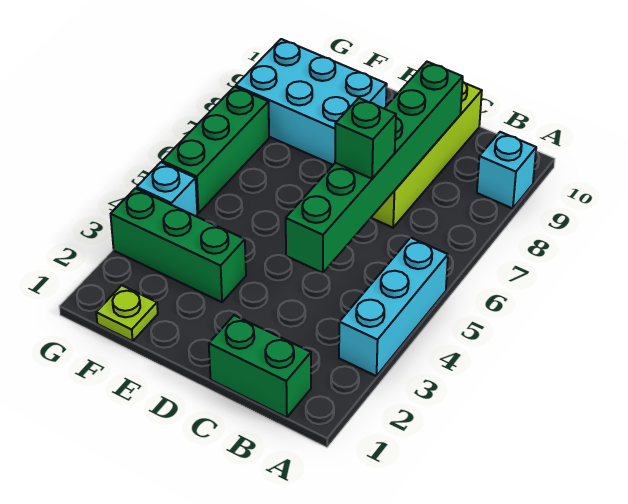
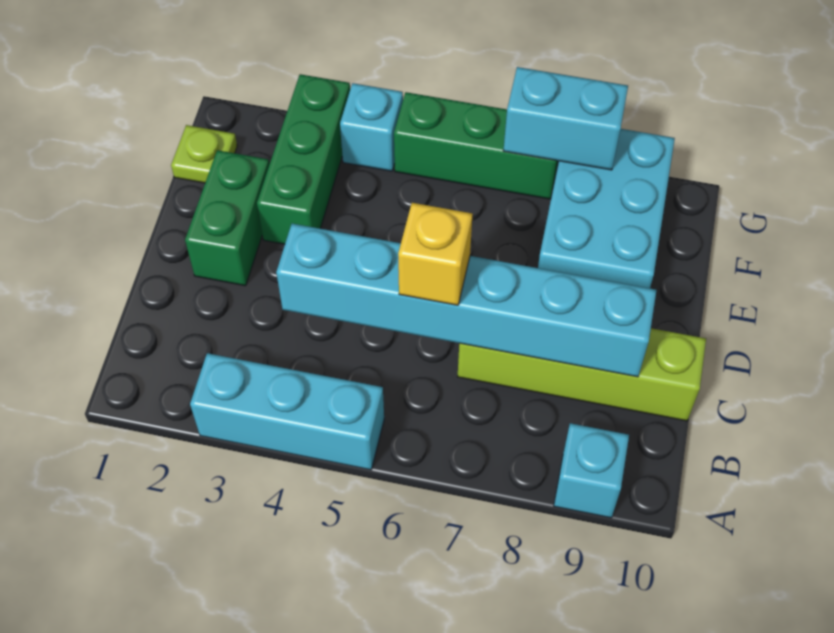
green 1x2 brick [209,315,311,417] -> green 1x2 brick moved to [185,150,269,286]
green 1x6 brick [286,62,463,273] -> cyan 1x6 brick [276,224,657,377]
green 1x1 brick [335,98,396,179] -> yellow 1x1 brick [398,203,473,305]
none -> cyan 1x2 brick [503,67,628,170]

